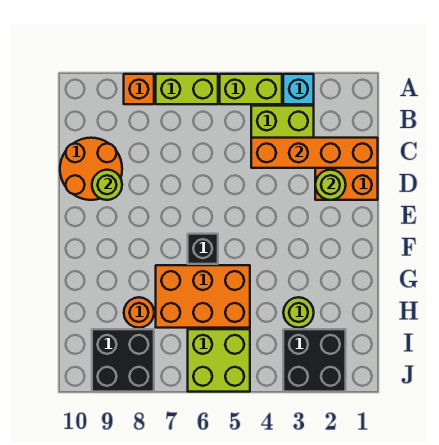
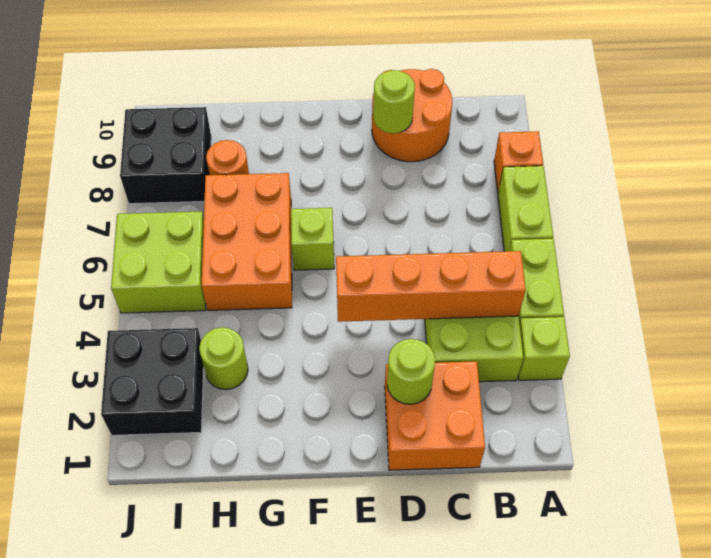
cyan 1x1 brick [283,74,314,104] -> lime 1x1 brick [518,317,570,380]
orange 1x4 brick [251,138,378,168] -> orange 1x4 brick turned to [336,251,526,322]
black 1x1 brick [188,234,218,264] -> lime 1x1 brick [291,208,334,270]

